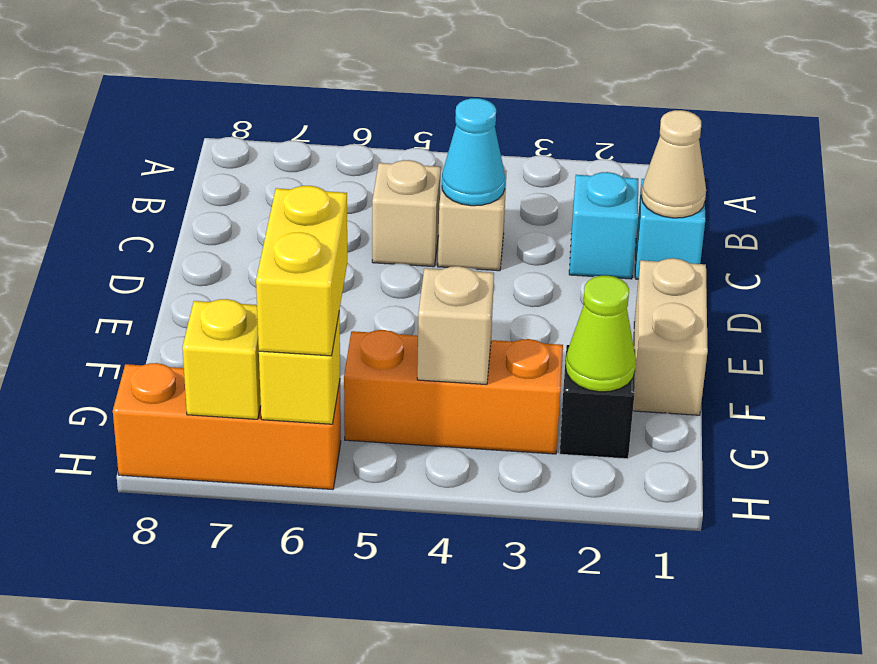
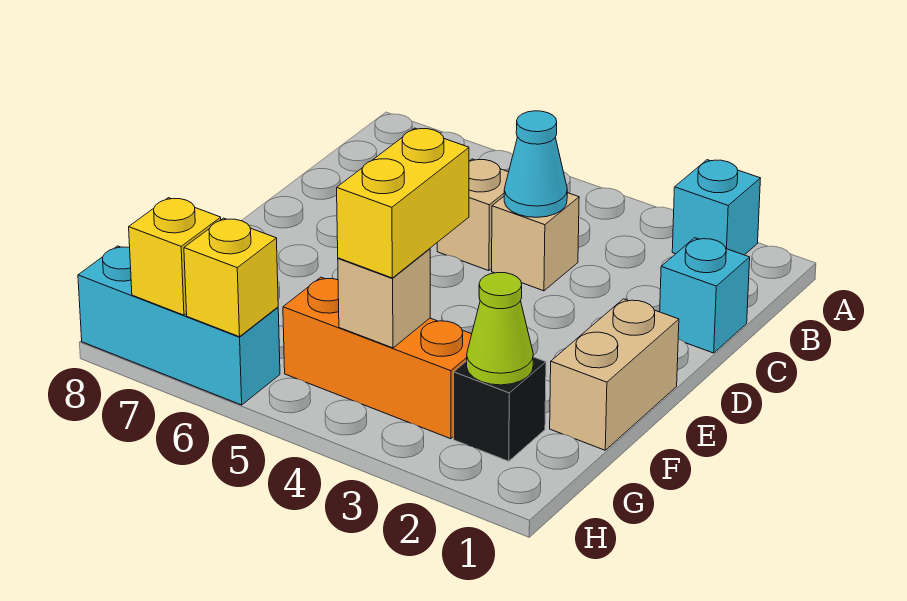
tan 1x1 cone [641,110,706,218] -> none
cyan 1x1 brick [569,172,638,279] -> cyan 1x1 brick moved to [672,160,761,255]
yellow 1x2 brick [256,186,347,356] -> yellow 1x2 brick moved to [337,128,469,278]
orange 1x3 brick [113,363,341,490] -> cyan 1x3 brick [78,246,280,405]

